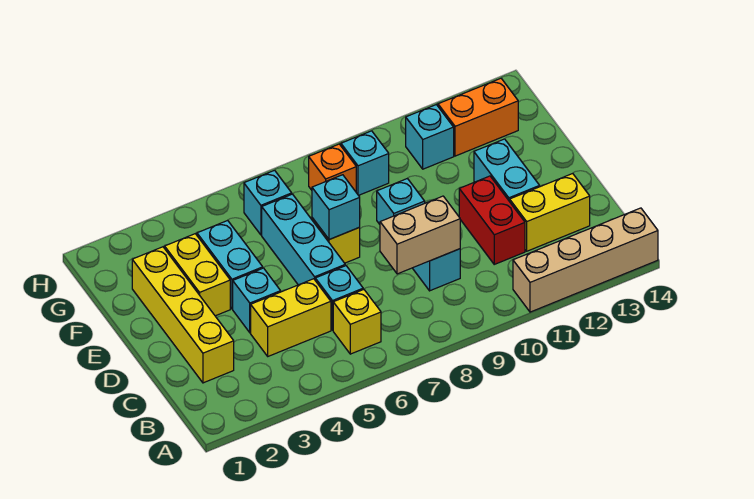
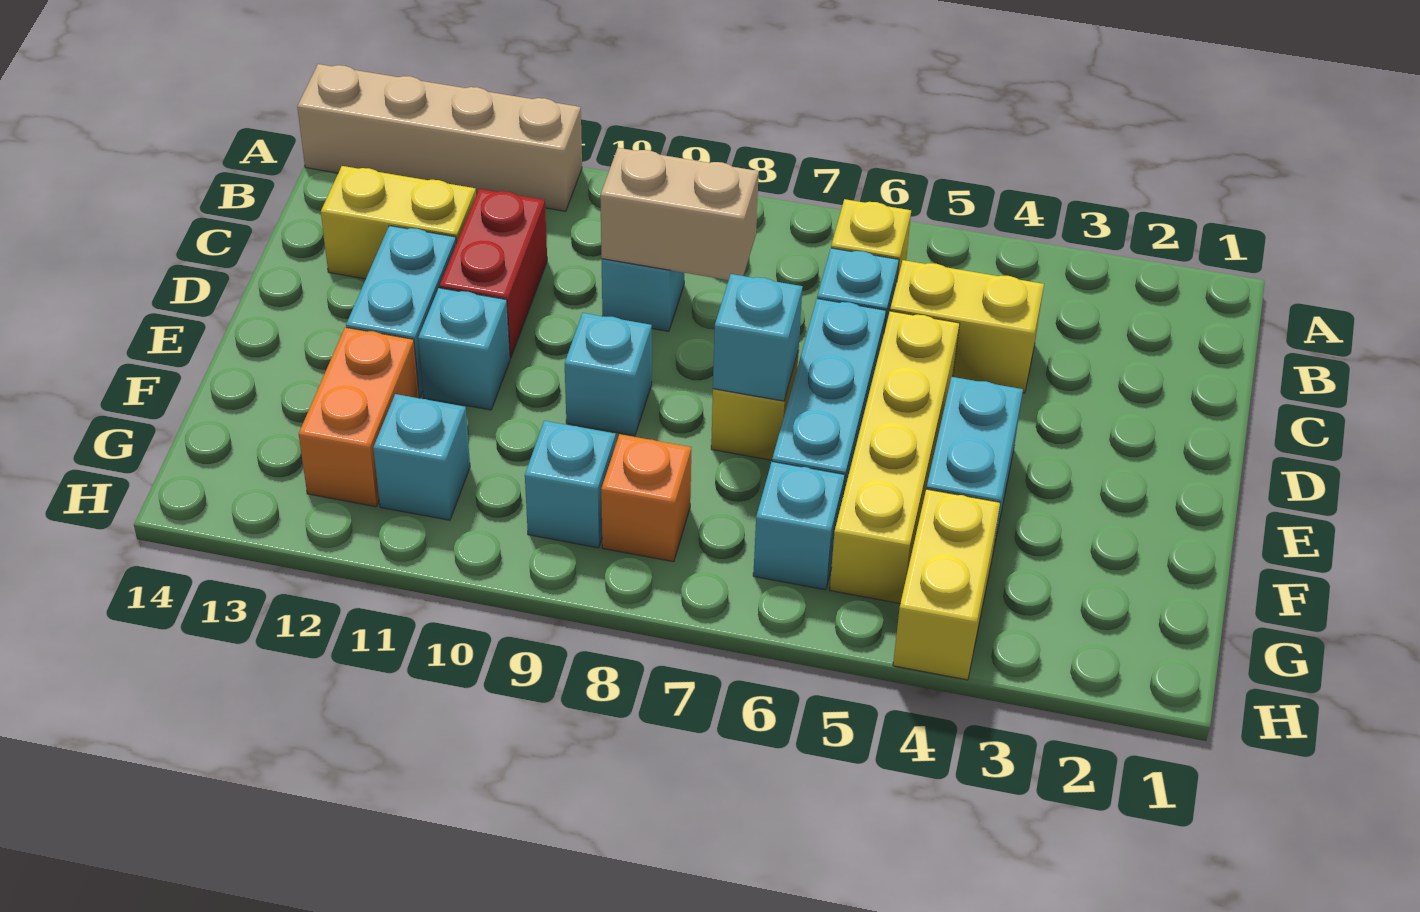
yellow 1x4 brick [132,247,234,383] -> yellow 1x4 brick moved to [830,311,960,603]
cyan 1x1 brick [233,268,281,333] -> cyan 1x1 brick moved to [418,288,510,410]
yellow 1x2 brick [165,234,230,316] -> yellow 1x2 brick moved to [893,489,1001,680]
orange 1x2 brick [438,78,518,156] -> orange 1x2 brick turned to [299,327,419,507]

